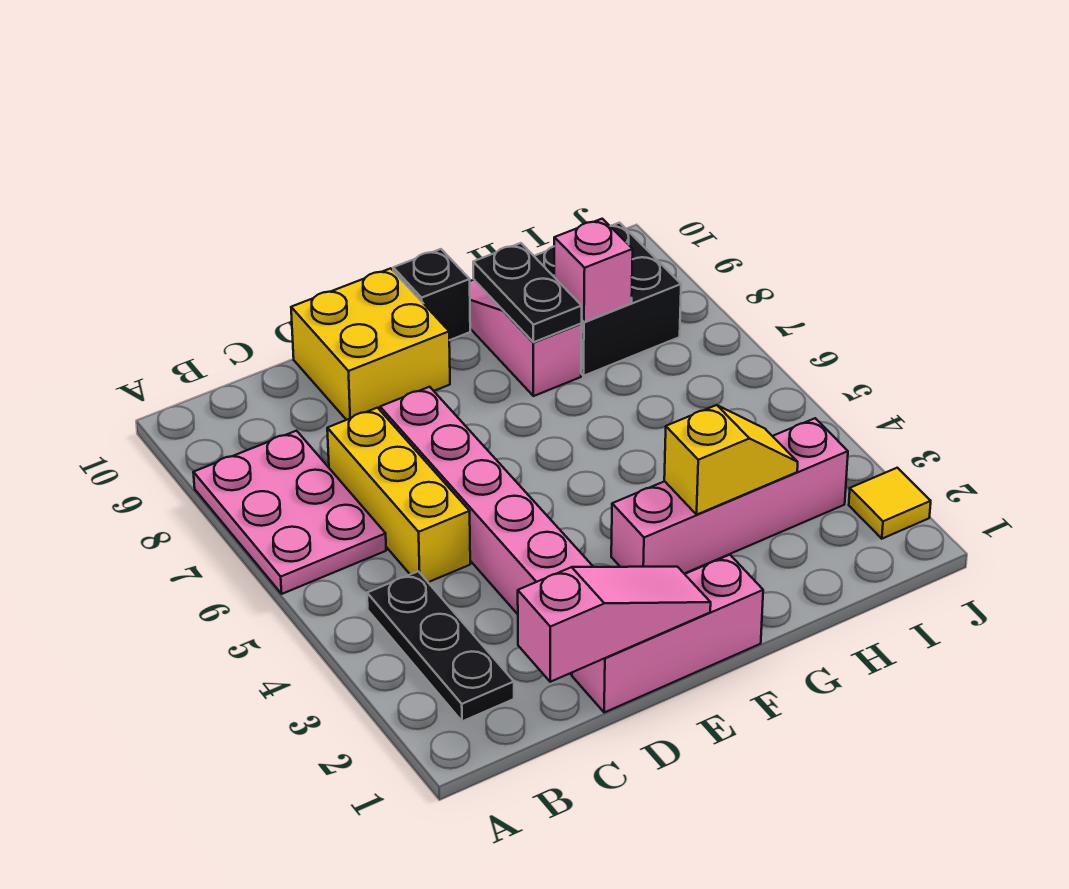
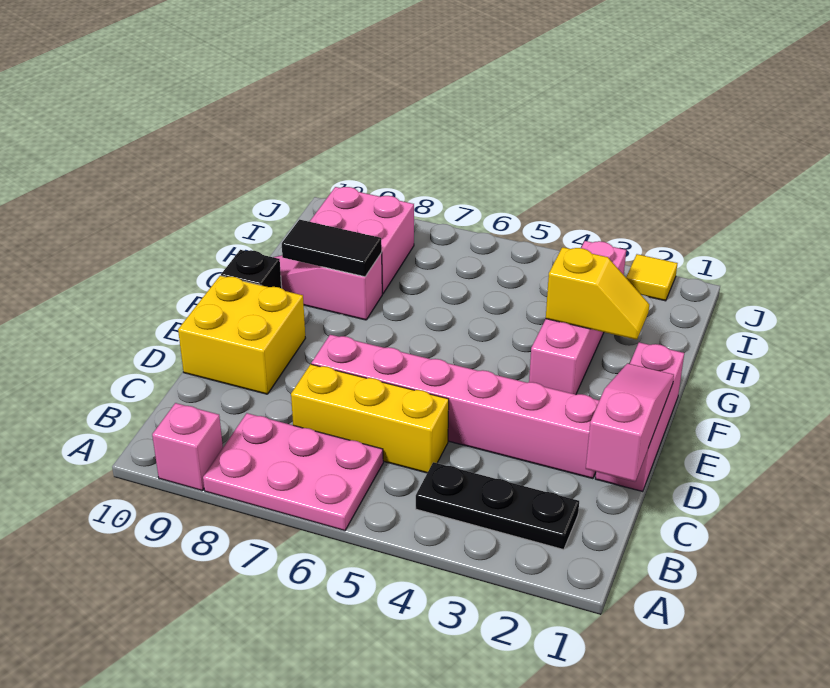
yellow 1x2 slope [664,405,798,514] -> yellow 1x2 slope turned to [546,247,649,340]
black 1x2 plate [473,243,582,342] -> black 1x2 tile [282,220,382,277]
black 2x2 brick [534,223,681,376] -> pink 2x2 brick [310,187,414,294]
pink 1x1 brick [554,219,633,322] -> pink 1x1 brick moved to [152,403,223,491]

